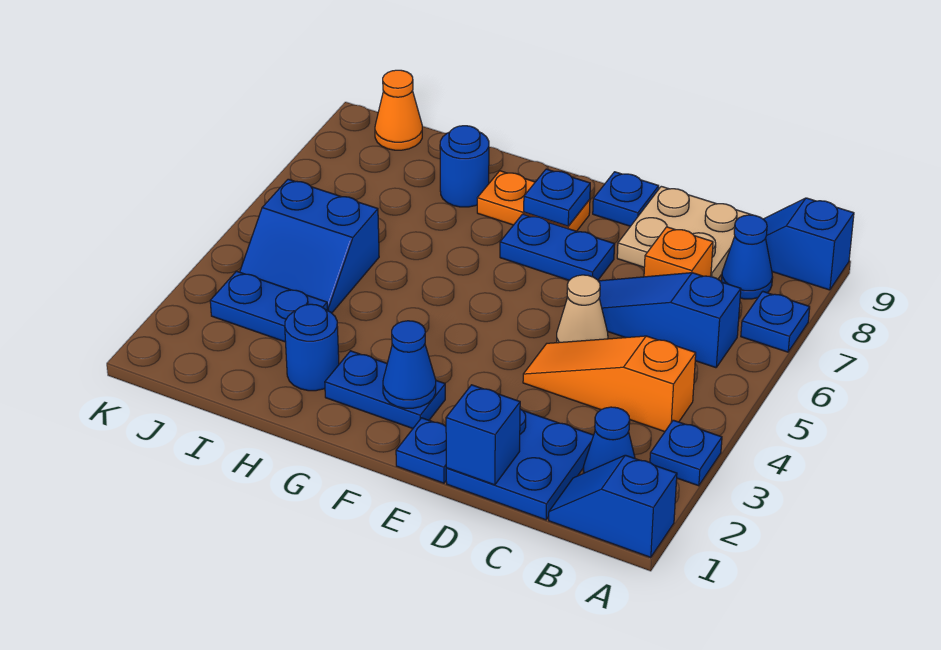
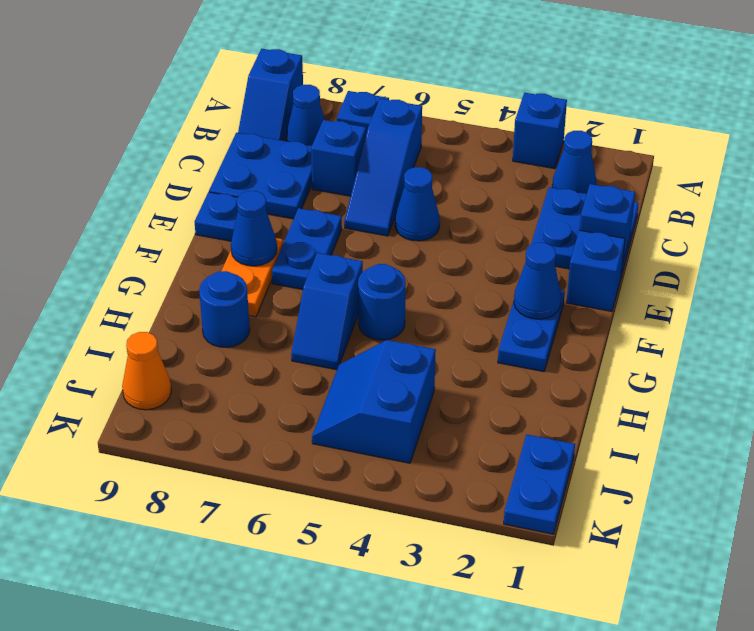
blue 1x2 slope [549,455,677,557] -> blue 1x2 slope moved to [291,253,363,370]
blue 1x1 plate [650,420,722,486] -> blue 1x1 brick [513,93,567,169]
orange 1x3 slope [523,336,696,432] -> none
orange 1x1 brick [644,227,713,277] -> blue 1x1 brick [311,120,366,196]
tan 2x2 plate [617,186,751,279] -> blue 2x2 plate [209,133,312,219]
tan 1x1 cone [557,275,608,343] -> blue 1x1 cone [395,167,440,241]
blue 1x1 plate [396,418,446,483] -> blue 1x1 brick [566,230,625,311]
blue 1x1 plate [524,169,590,226] -> blue 1x1 cone [231,191,277,266]
blue 1x1 round brick [285,304,339,391] -> blue 1x1 round brick moved to [358,264,406,340]
blue 1x2 plate [210,271,327,342] -> blue 1x2 plate moved to [504,435,575,534]
blue 2x2 slope [240,179,379,313] -> blue 2x2 slope turned to [312,340,436,463]

